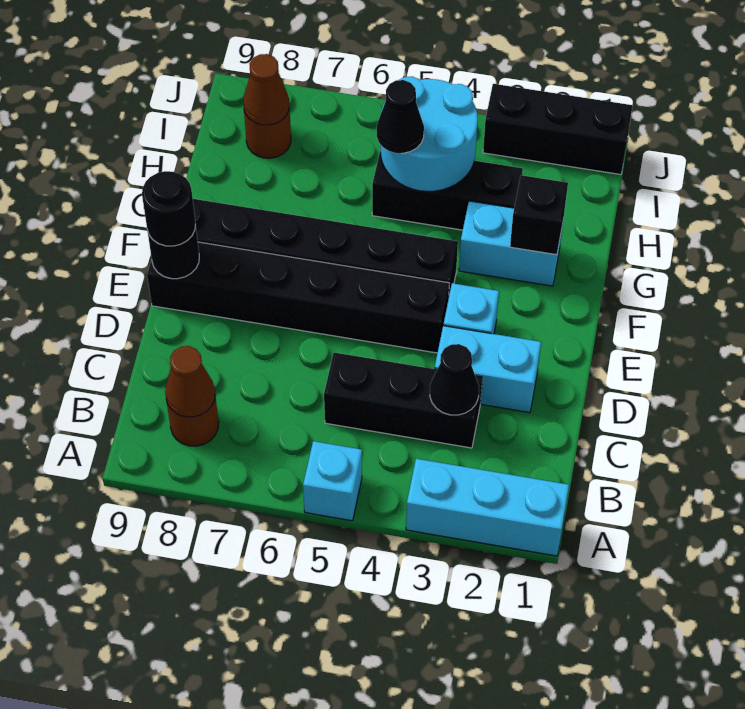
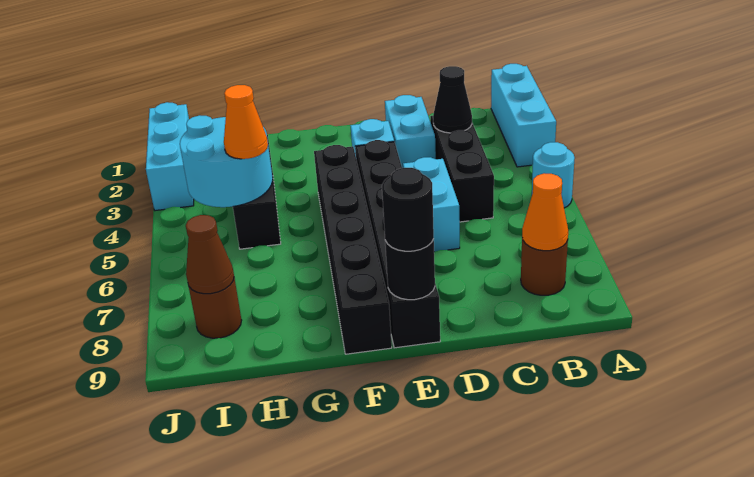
cyan 1x1 brick [303,441,362,521] -> cyan 1x1 round brick [532,142,575,208]
brown 1x1 cone [165,346,215,417] -> orange 1x1 cone [522,173,568,251]
cyan 1x2 brick [459,201,563,286] -> cyan 1x2 brick moved to [403,157,460,252]
black 1x1 brick [510,175,568,255] -> none
black 1x1 cone [377,80,424,153] -> orange 1x1 cone [224,85,268,159]
black 1x3 brick [483,84,633,175] -> cyan 1x3 brick [146,102,194,211]

